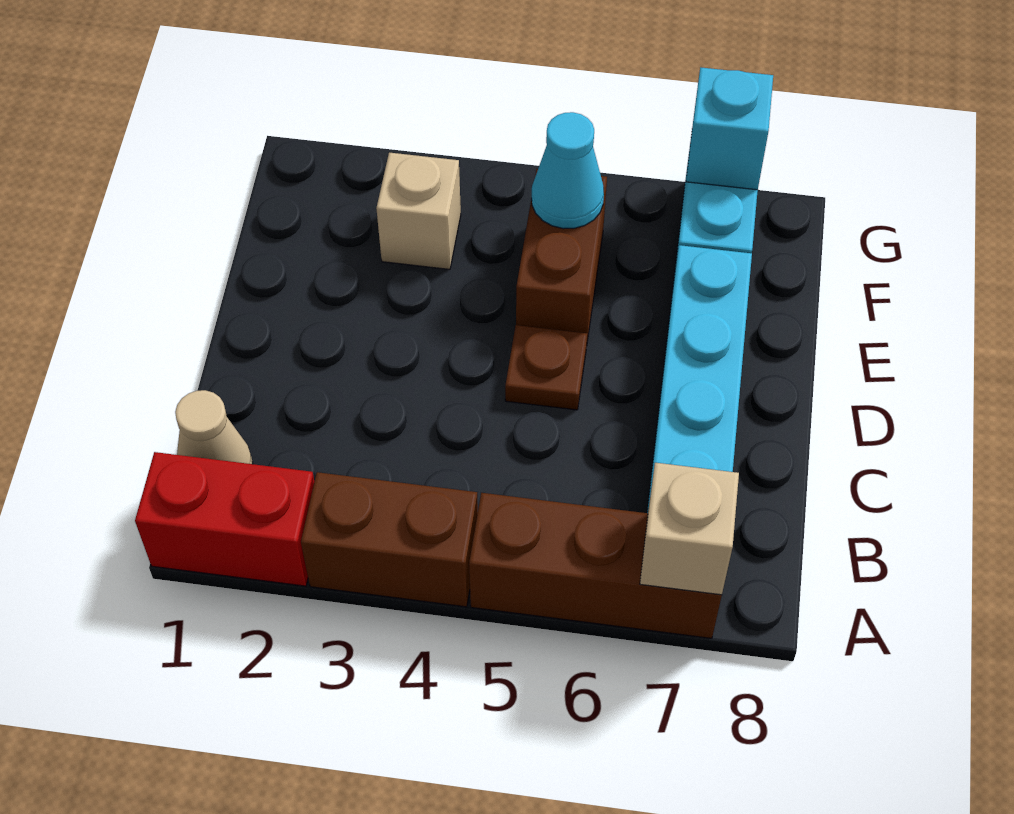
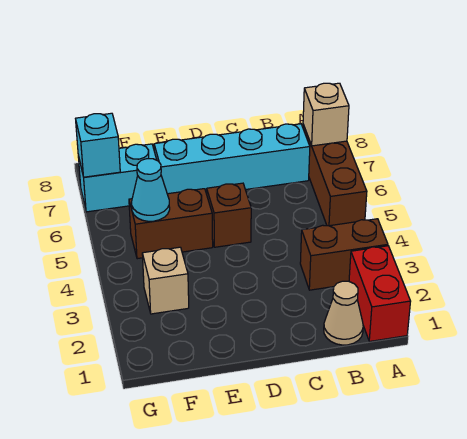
brown 1x2 brick [301,472,478,607] -> brown 1x2 brick turned to [300,219,388,290]
brown 1x1 plate [505,325,587,410] -> brown 1x1 brick [207,183,251,247]

